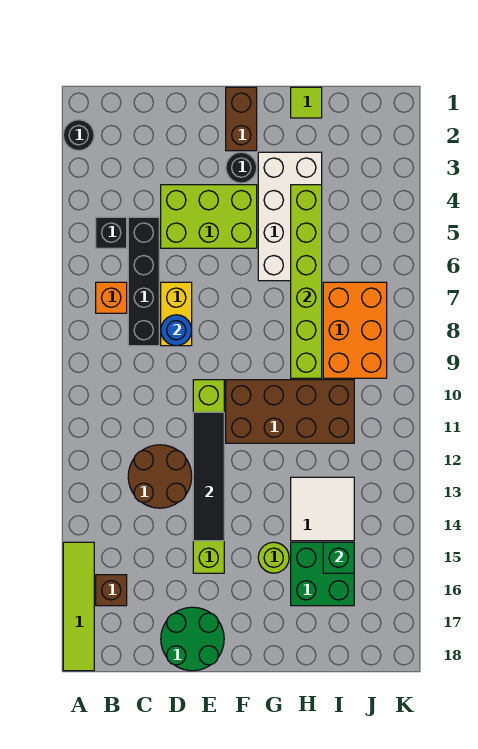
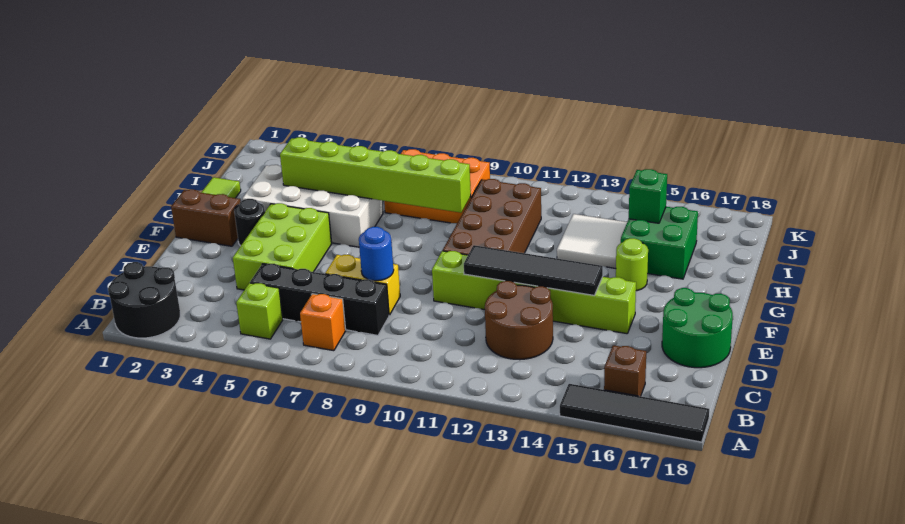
black 1x1 round brick [63,120,94,151] -> black 2x2 round brick [108,262,180,338]
lime 1x4 tile [63,542,94,671] -> black 1x4 tile [560,384,709,442]
black 1x1 brick [96,217,127,248] -> lime 1x1 brick [236,283,283,339]

